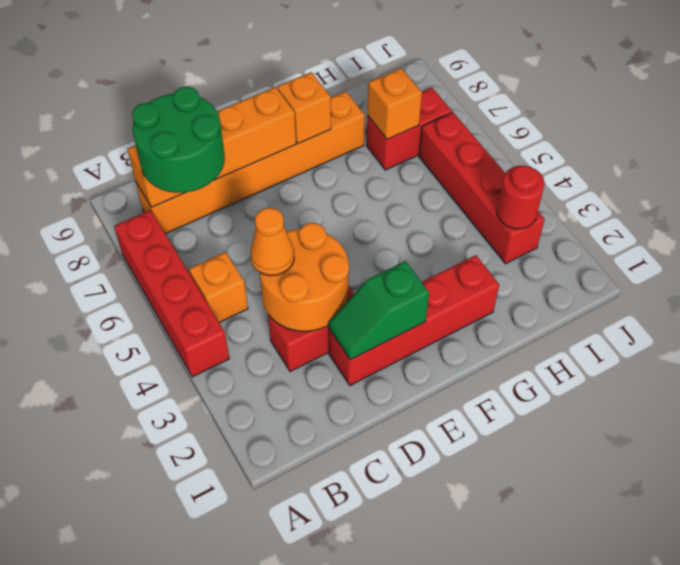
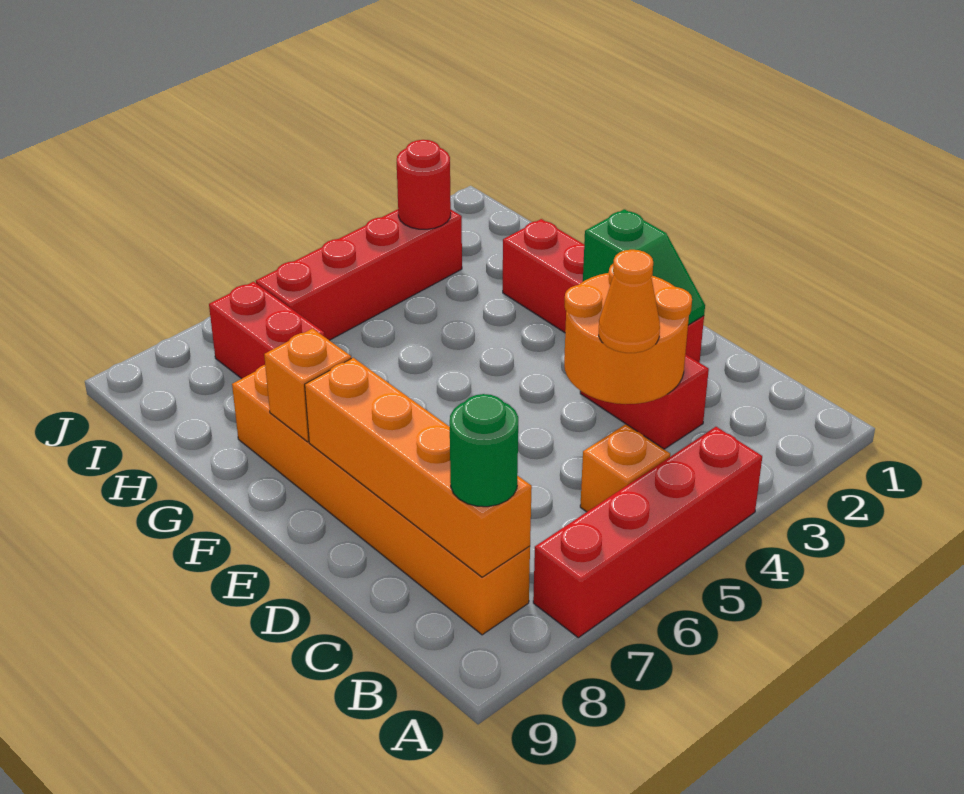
green 2x2 round brick [132,87,225,193] -> green 1x1 round brick [450,394,518,507]
orange 1x1 brick [367,68,422,140] -> none

